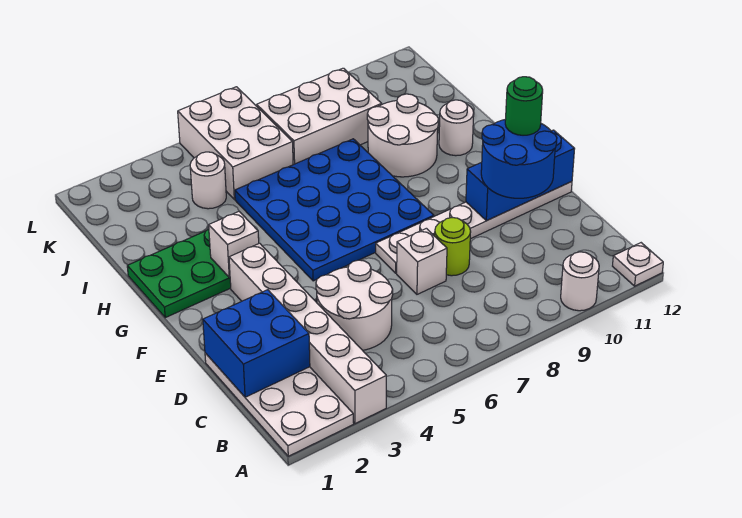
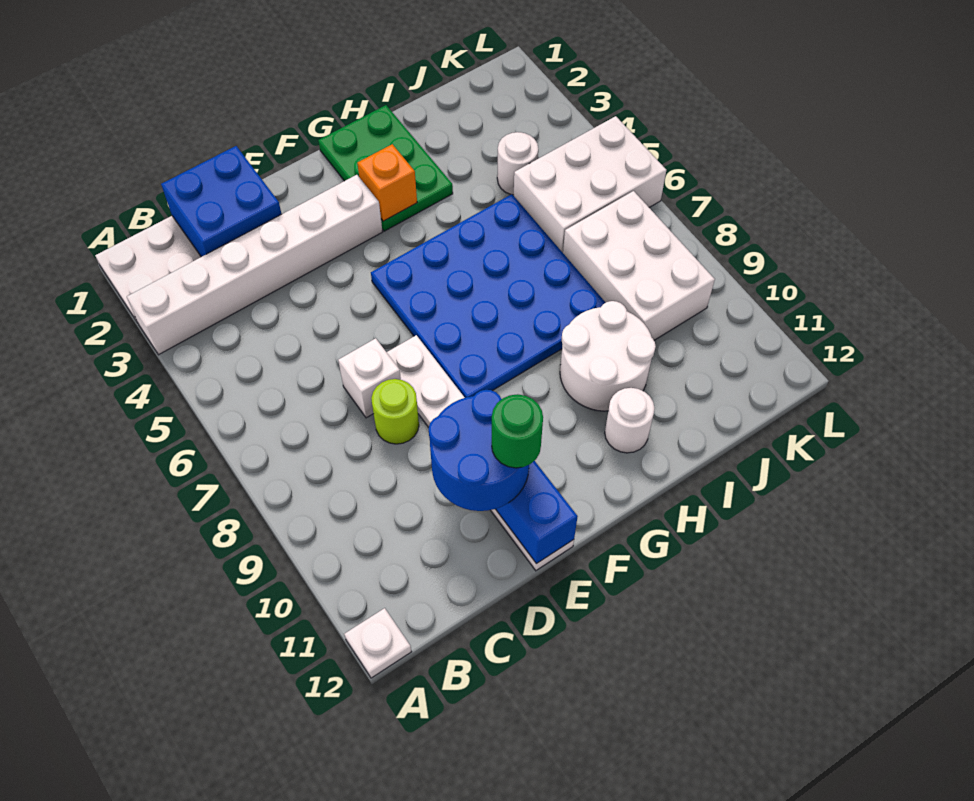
white 1x1 round brick [561,252,599,311] -> none
white 2x2 round brick [316,260,393,350] -> none
white 1x1 brick [209,212,259,278] -> orange 1x1 brick [357,144,417,221]

